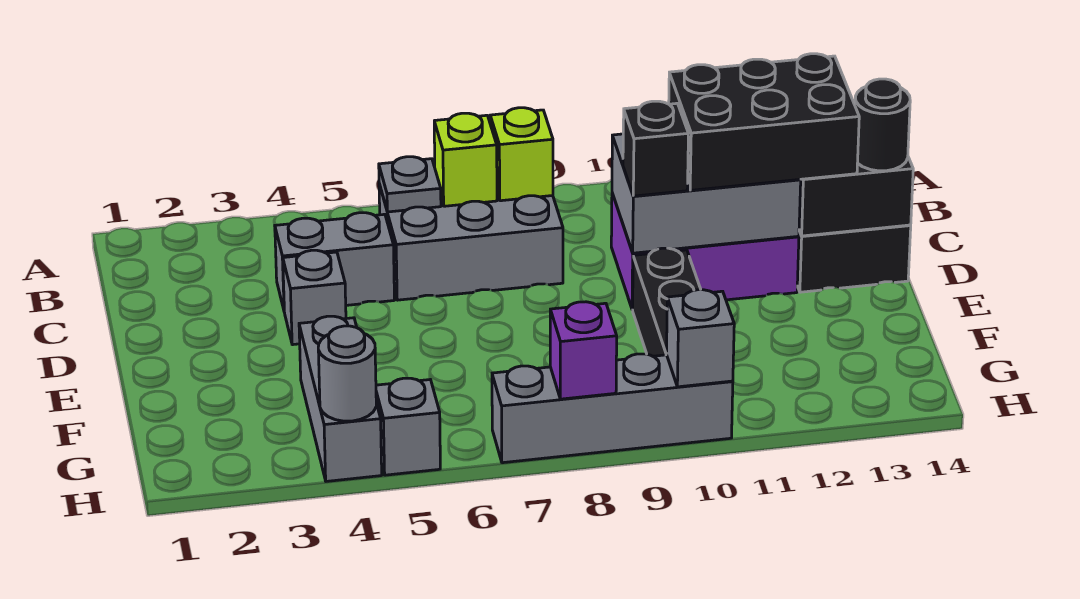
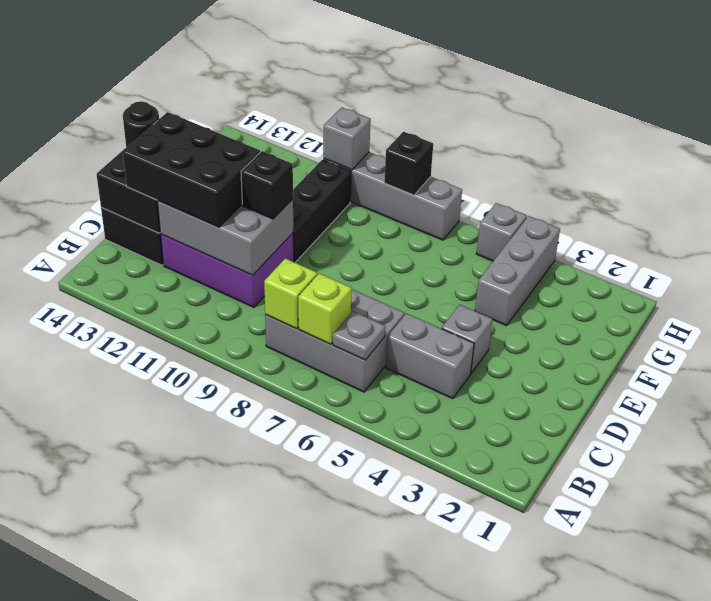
grey 1x1 round brick [318,326,376,421] -> none
purple 1x1 brick [550,302,617,399] -> black 1x1 brick [384,132,433,195]

